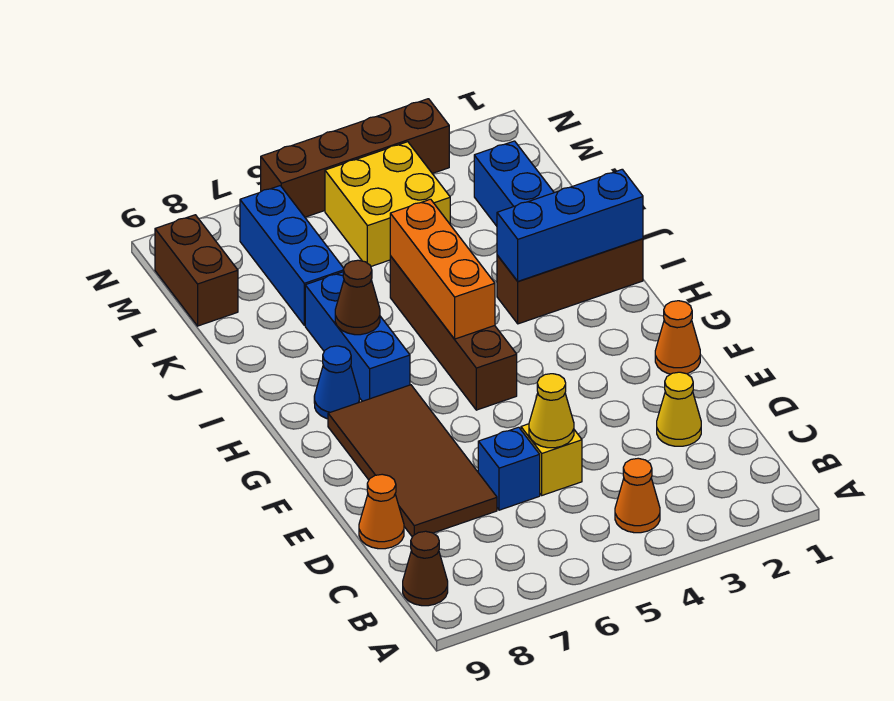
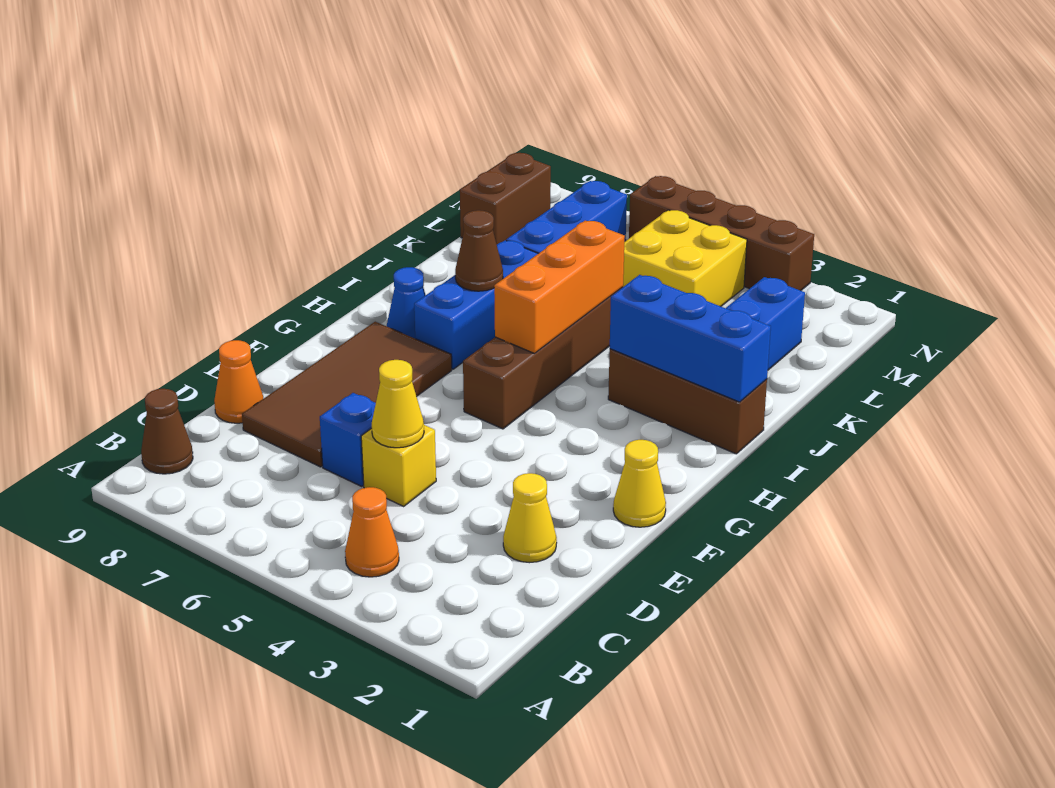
orange 1x1 cone [655,301,700,374] -> yellow 1x1 cone [613,440,666,527]

